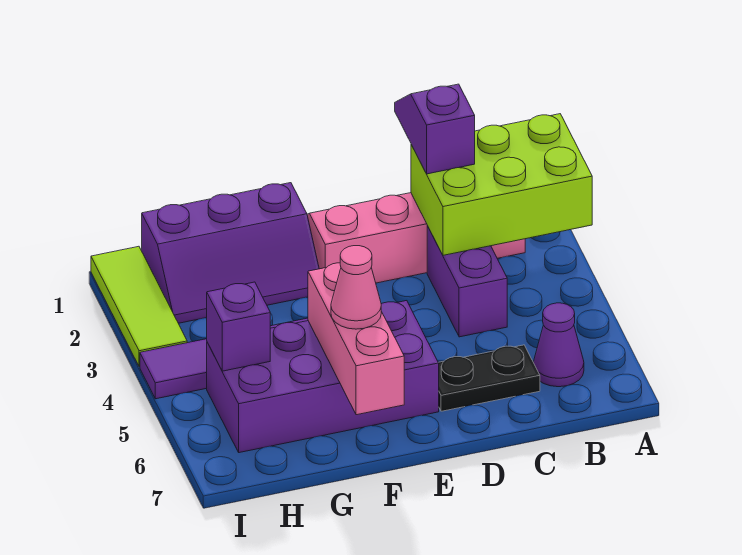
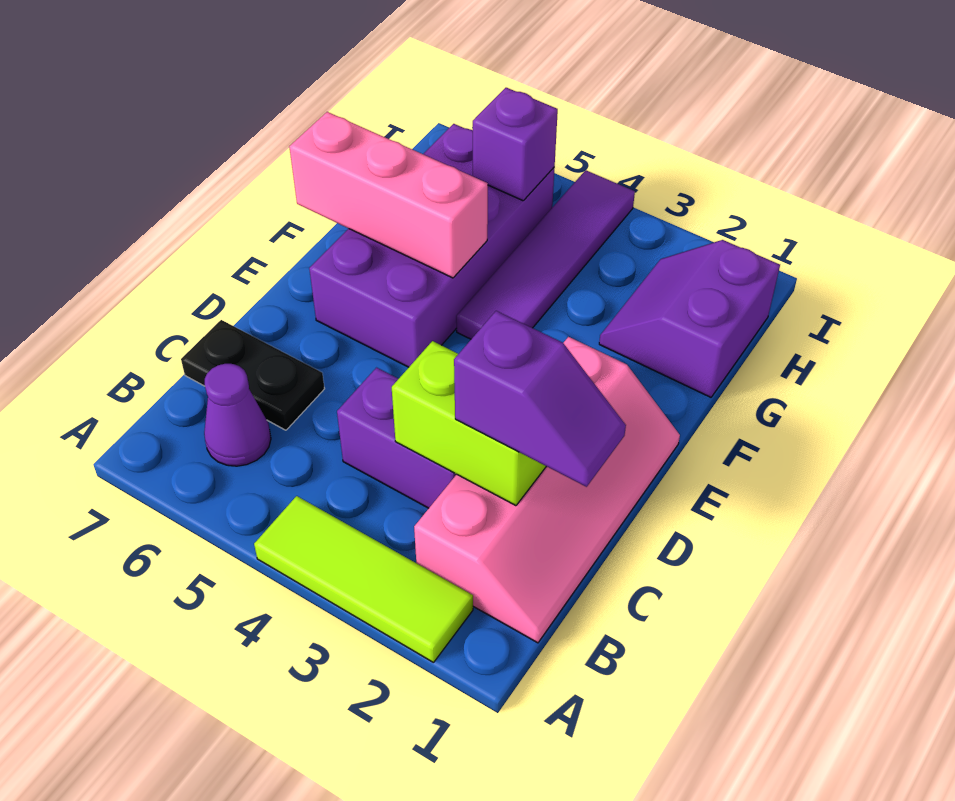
lime 2x3 brick [411,114,592,255] -> lime 1x2 brick [392,341,546,506]
black 1x2 plate [438,345,540,411] -> black 1x2 plate turned to [181,320,325,430]
purple 2x3 slope [142,183,319,323] -> purple 2x2 slope [599,240,780,397]
pink 1x1 cone [331,246,381,329] -> none
lime 1x3 tile [91,246,187,367] -> lime 1x3 tile moved to [254,496,473,663]

